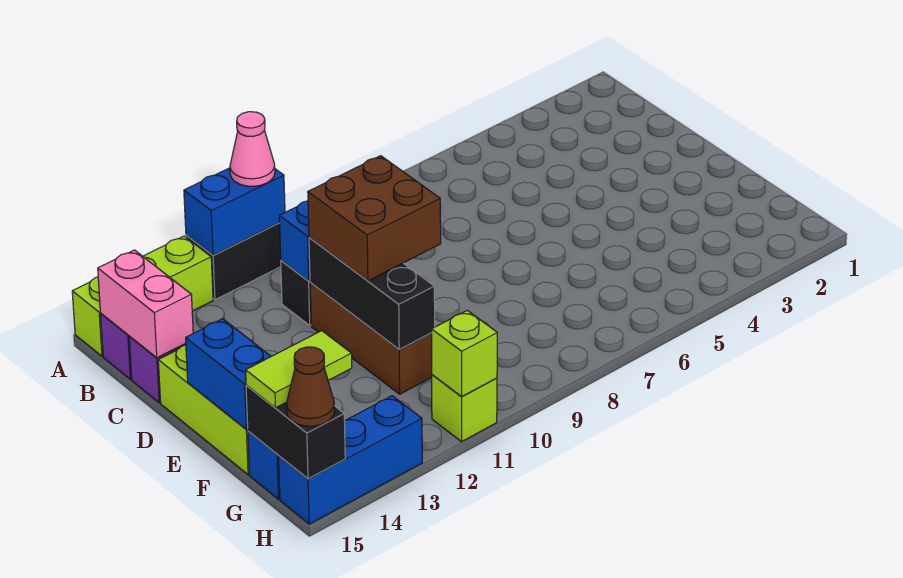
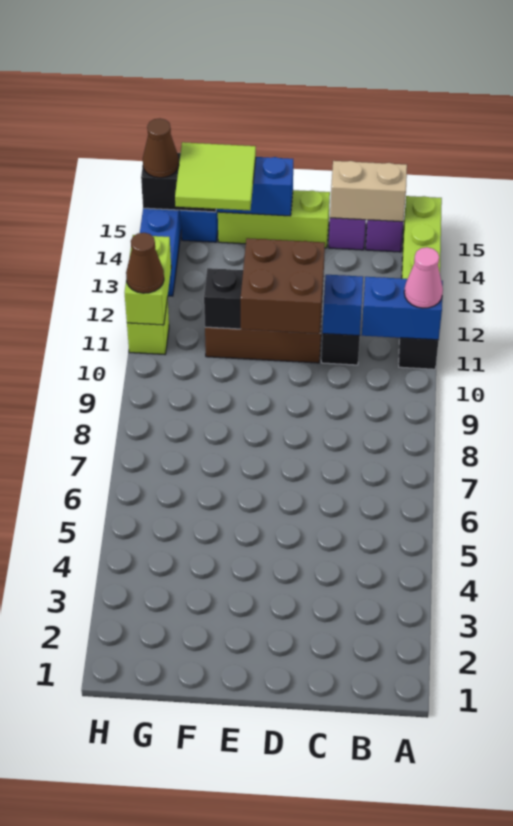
blue 1x2 brick [184,168,285,255] -> blue 1x2 brick turned to [362,277,443,340]
pink 1x2 brick [98,250,193,358] -> tan 1x2 brick [330,161,407,222]
lime 1x2 tile [246,331,352,408] -> lime 2x2 tile [175,142,256,211]
lime 1x1 brick [432,310,497,396] -> lime 1x2 brick [125,235,171,325]
none -> brown 1x1 cone [126,233,164,293]

